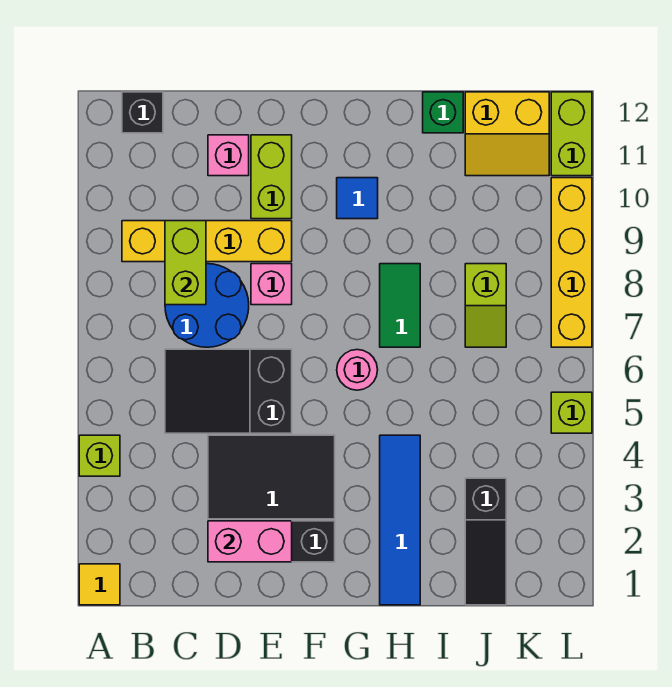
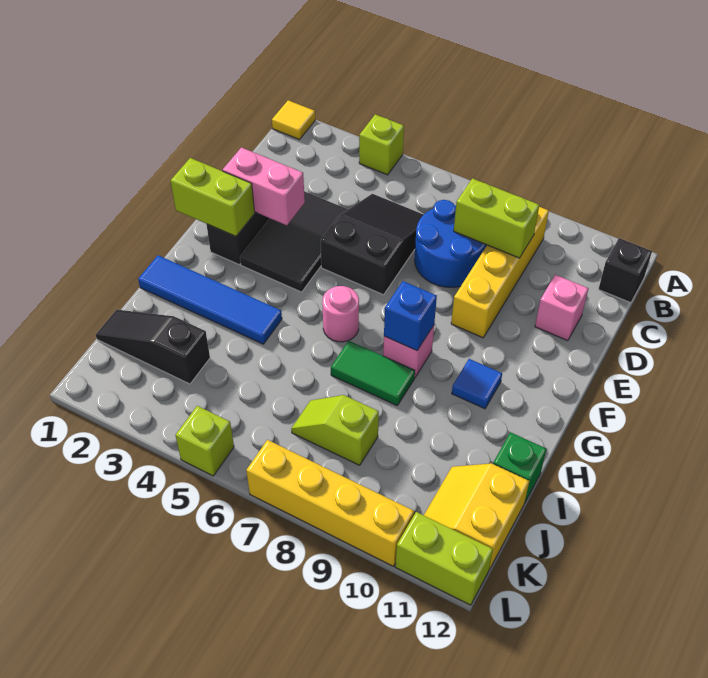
pink 1x2 brick [208,521,292,562] -> pink 1x2 brick turned to [223,147,305,225]
pink 1x1 brick [251,264,292,305] -> pink 1x1 brick moved to [383,325,434,377]
lime 1x2 brick [251,135,292,219] -> lime 1x2 brick moved to [171,158,255,236]
none -> blue 1x1 brick [384,281,437,351]

